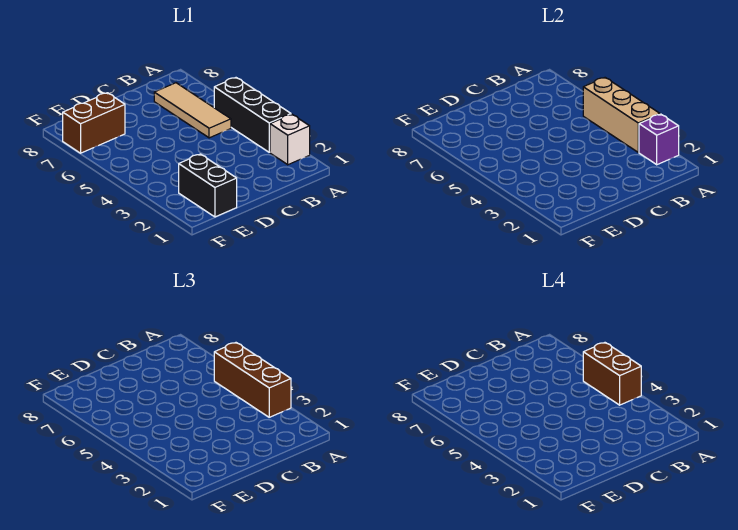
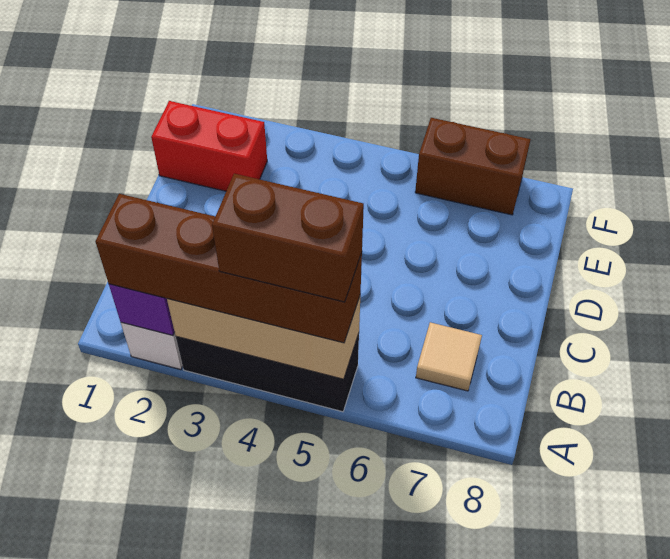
brown 1x3 brick [214,343,291,417] -> brown 1x4 brick [95,194,362,343]
tan 1x3 tile [154,83,231,138] -> tan 1x1 tile [416,322,482,391]
black 1x2 brick [179,154,237,217] -> red 1x2 brick [151,101,267,191]
brown 1x2 brick [63,93,125,153] -> brown 1x2 brick turned to [415,118,531,215]

